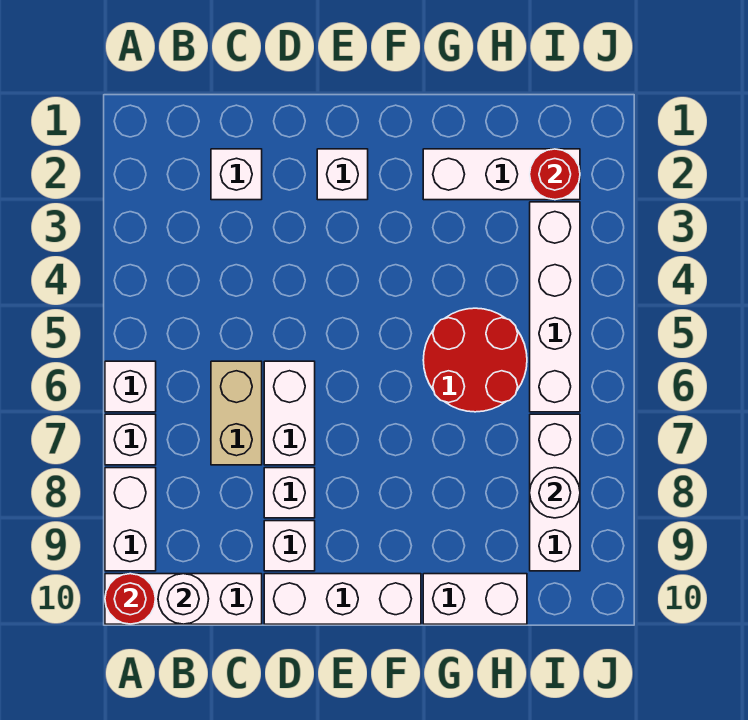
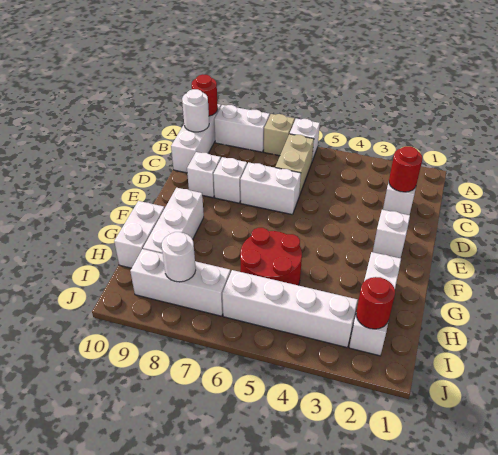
white 1x1 brick [105,414,156,465] -> tan 1x1 brick [264,114,295,156]
none -> red 1x1 round brick [389,146,422,192]
tan 1x2 brick [211,361,262,465] -> tan 1x2 brick turned to [275,134,314,196]
white 1x3 brick [264,574,421,624] -> white 1x3 brick moved to [143,188,204,254]

